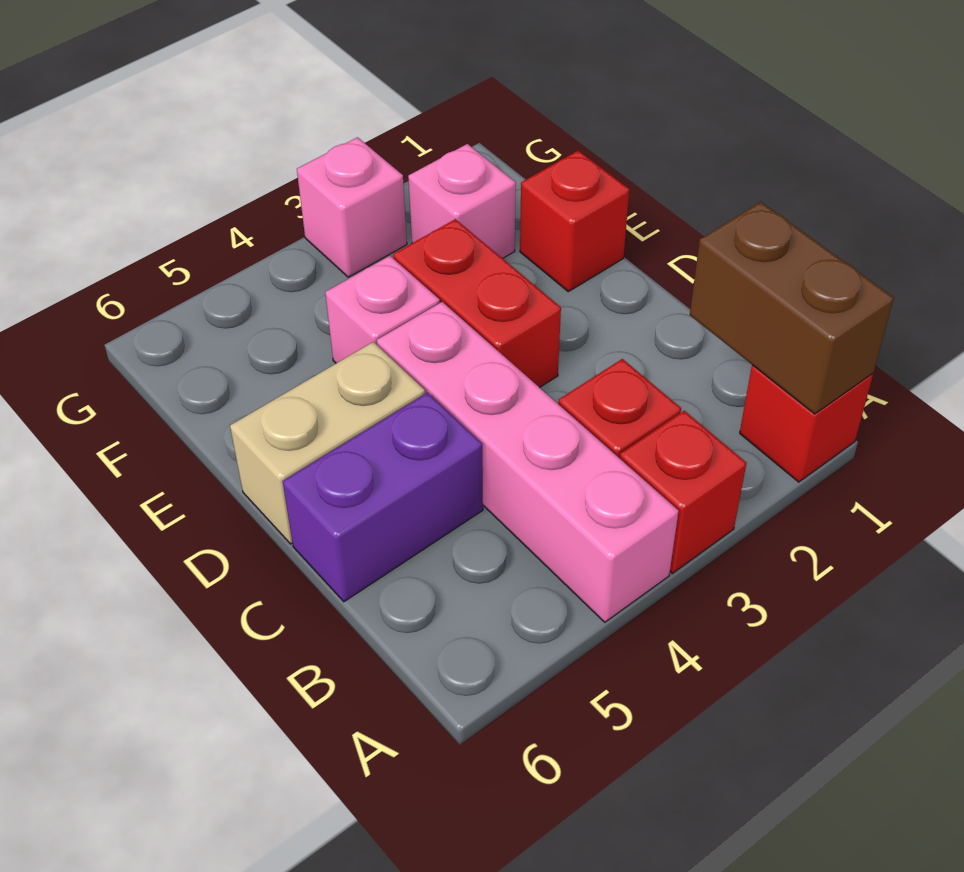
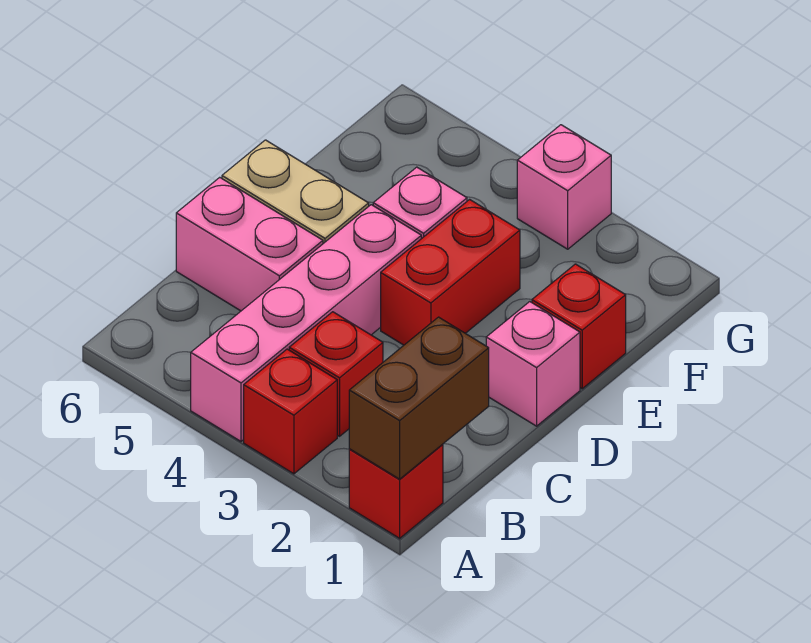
purple 1x2 brick [283,393,483,602] -> pink 1x2 brick [176,177,323,311]
pink 1x1 brick [408,144,516,258] -> pink 1x1 brick moved to [486,302,580,426]

